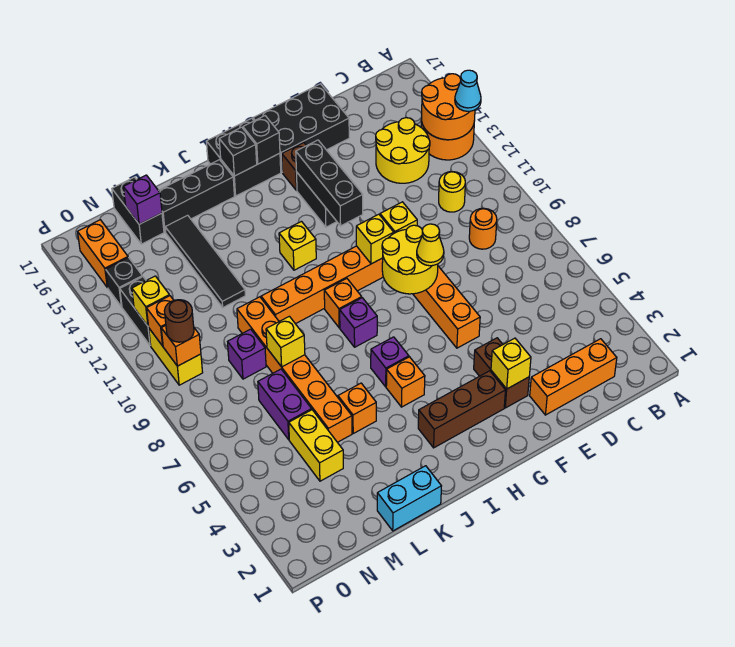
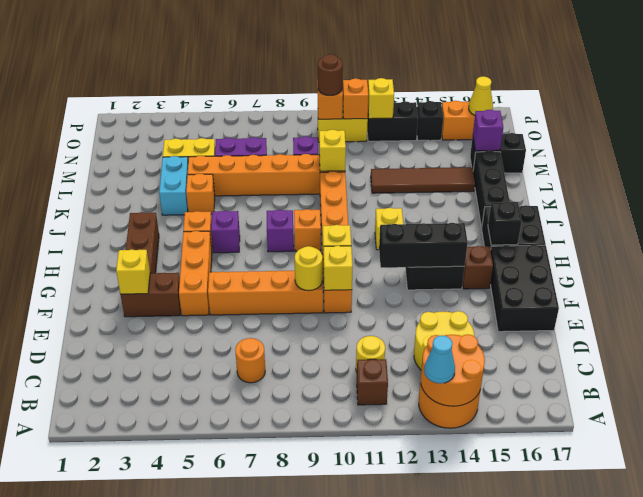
none -> brown 1x1 brick [357,359,388,405]
orange 1x3 brick [530,339,617,415] -> orange 1x3 brick moved to [179,231,212,316]
orange 1x1 round brick [469,208,497,249] -> orange 1x1 round brick moved to [235,338,265,383]
yellow 2x2 round brick [382,225,438,294] -> yellow 1x1 round brick [295,246,323,291]
yellow 1x1 cone [417,224,444,266] -> yellow 1x1 cone moved to [469,76,493,115]
black 1x1 brick [219,127,257,176] -> none
cyan 1x2 brick [377,466,441,531] -> cyan 1x2 brick moved to [159,156,188,215]
yellow 1x1 brick [266,316,305,367] -> yellow 1x1 brick moved to [319,129,346,171]
black 1x4 tile [165,215,245,307] -> brown 1x4 tile [371,167,475,193]

